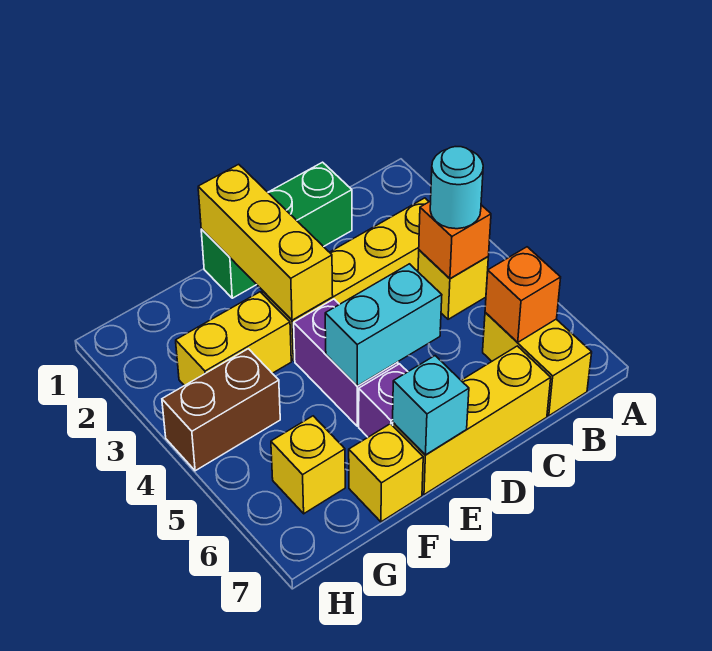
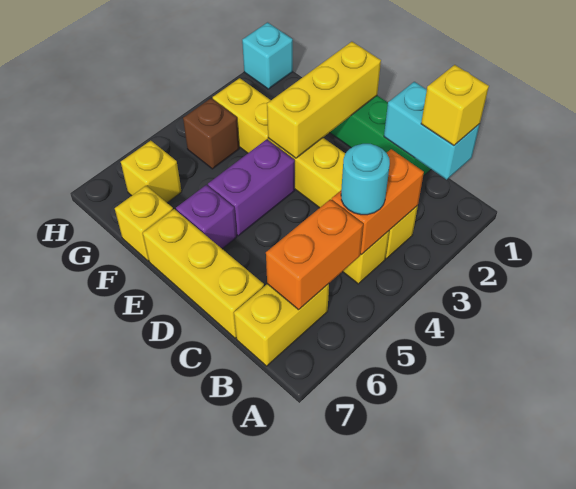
none -> yellow 1x1 brick [421,65,489,145]
orange 1x1 brick [419,201,491,278] -> orange 1x2 brick [332,149,424,255]
orange 1x1 brick [485,247,561,342] -> orange 1x2 brick [266,199,363,310]
cyan 1x2 brick [325,264,442,386] -> cyan 1x2 brick moved to [384,82,480,180]
cyan 1x1 brick [393,356,469,455] -> cyan 1x1 brick moved to [242,22,293,89]
brown 1x2 brick [162,349,280,471] -> brown 1x1 brick [183,98,239,169]

